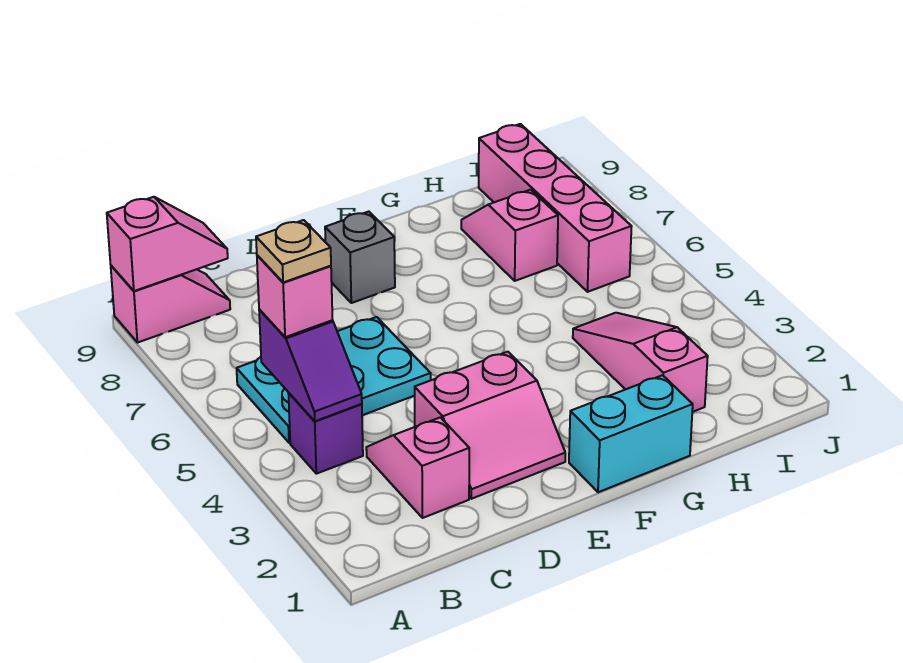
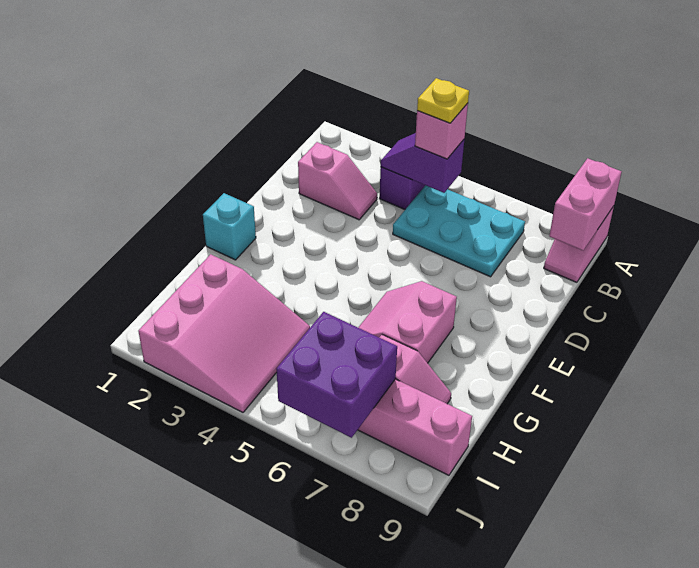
pink 1x2 slope [107,197,228,291] -> pink 1x2 brick [549,158,622,250]
cyan 2x3 plate [237,317,431,443] -> cyan 2x3 plate turned to [393,185,525,277]
tan 1x1 plate [256,220,331,282] -> yellow 1x1 plate [417,78,469,123]
pink 2x2 slope [415,352,565,499] -> pink 2x2 slope moved to [358,281,457,363]
grey 1x1 brick [325,212,395,303] -> none
cyan 1x2 brick [569,375,693,492] -> cyan 1x1 brick [203,193,256,260]
pink 1x3 slope [573,313,708,412] -> pink 3x3 slope [138,254,310,412]
none -> purple 2x2 brick [276,312,397,438]

